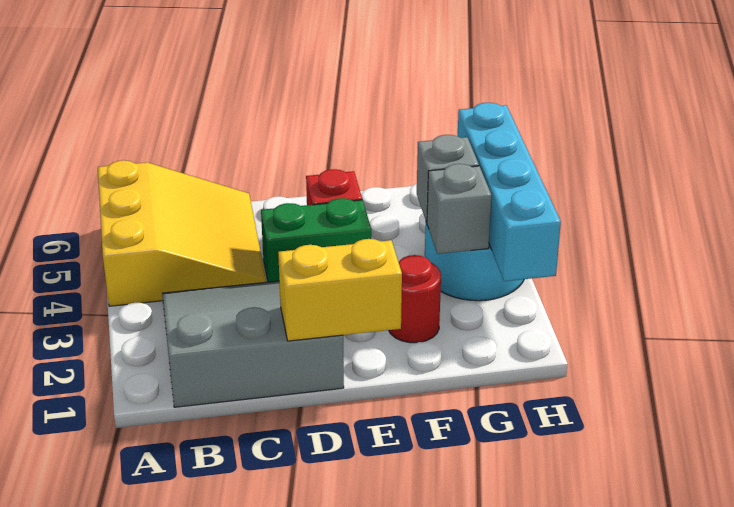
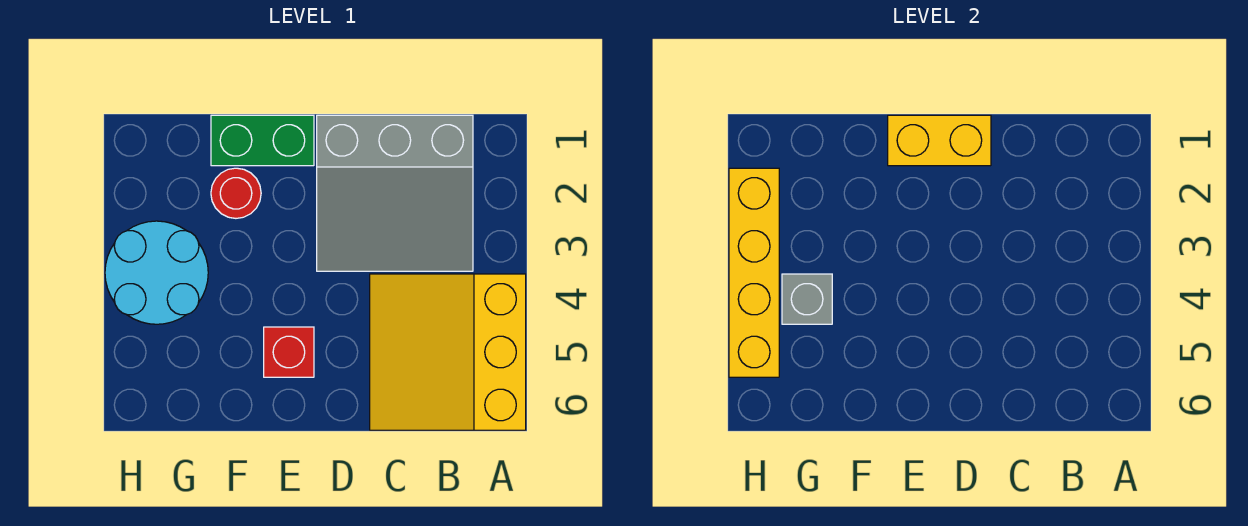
green 1x2 brick [261,198,371,282] -> green 1x2 brick moved to [211,115,314,166]
grey 1x1 brick [427,164,492,254] -> none
cyan 1x4 brick [458,103,561,281] -> yellow 1x4 brick [729,168,779,377]

